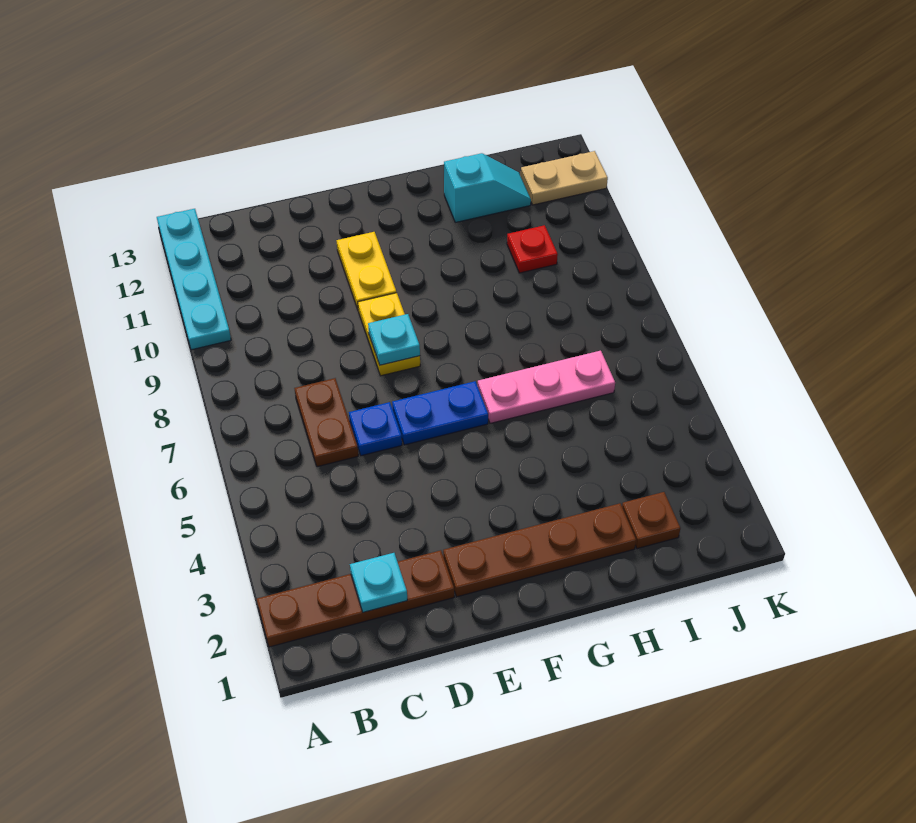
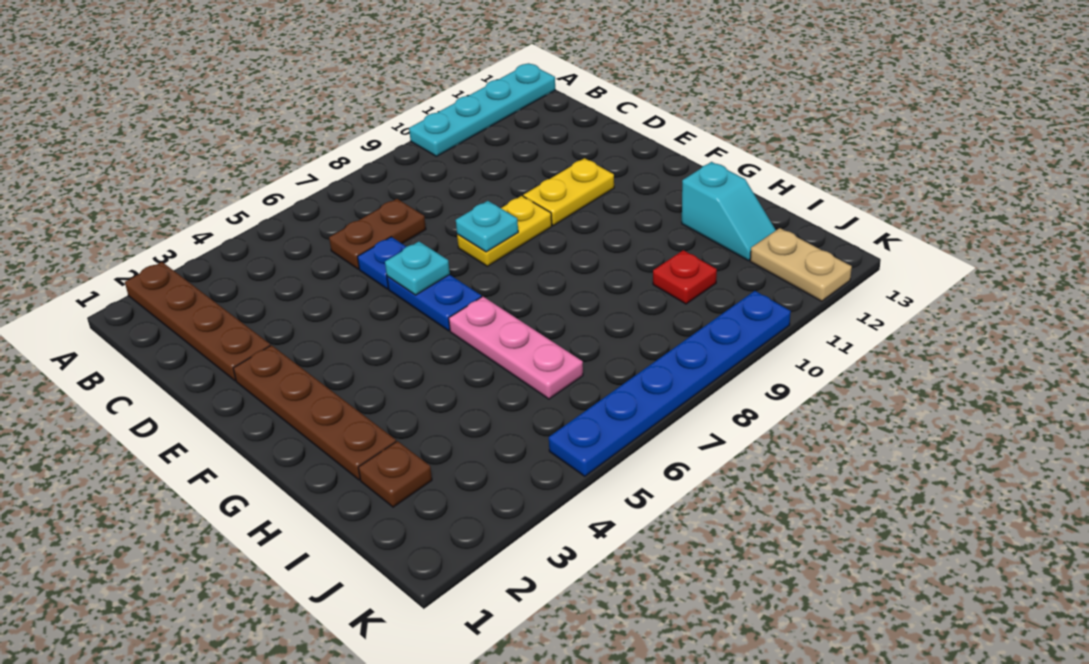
cyan 1x1 plate [350,553,407,612] -> cyan 1x1 plate moved to [385,242,450,295]
none -> blue 1x6 plate [549,291,791,476]

